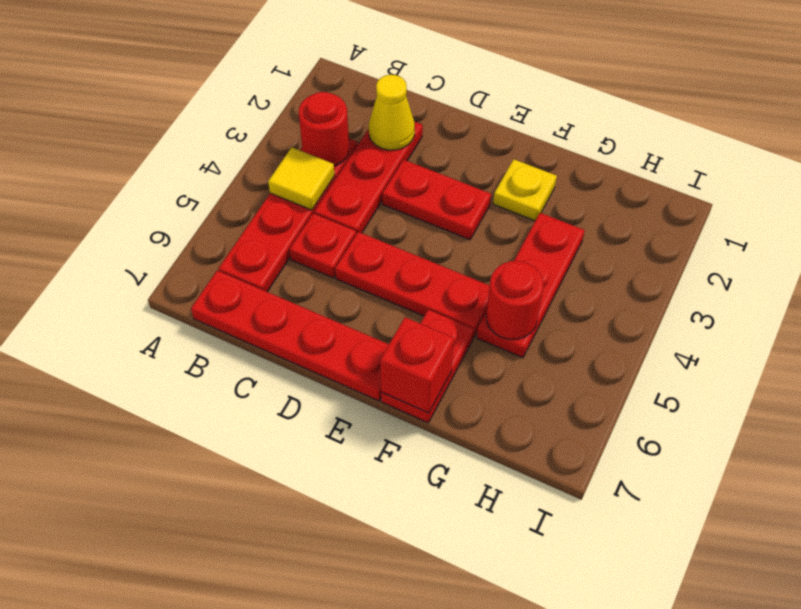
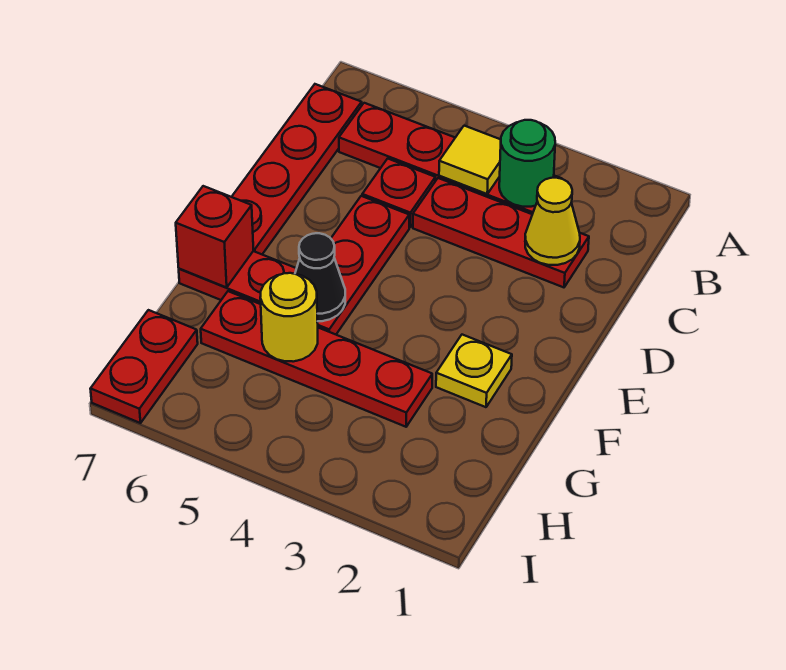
red 1x1 round brick [299,92,349,166] -> green 1x1 round brick [499,120,555,207]
red 1x2 plate [382,160,491,240] -> red 1x2 plate moved to [91,310,198,423]
none -> black 1x1 cone [295,233,345,321]
red 1x3 plate [477,213,585,358] -> red 1x4 plate [201,291,432,427]
red 1x1 round brick [486,261,543,339] -> yellow 1x1 round brick [260,273,318,362]

